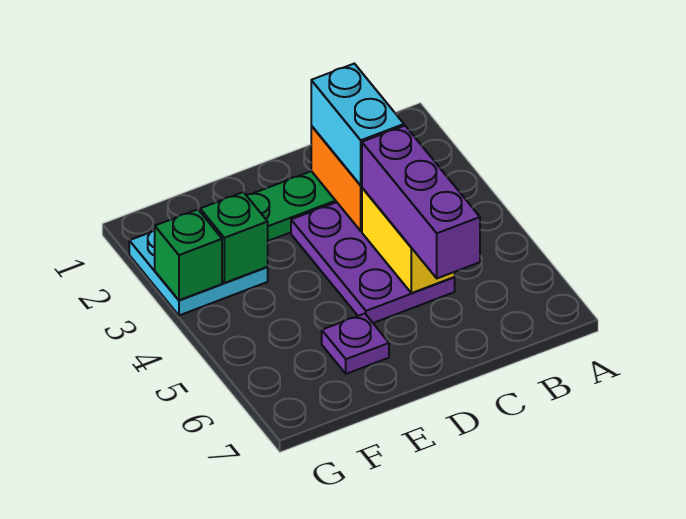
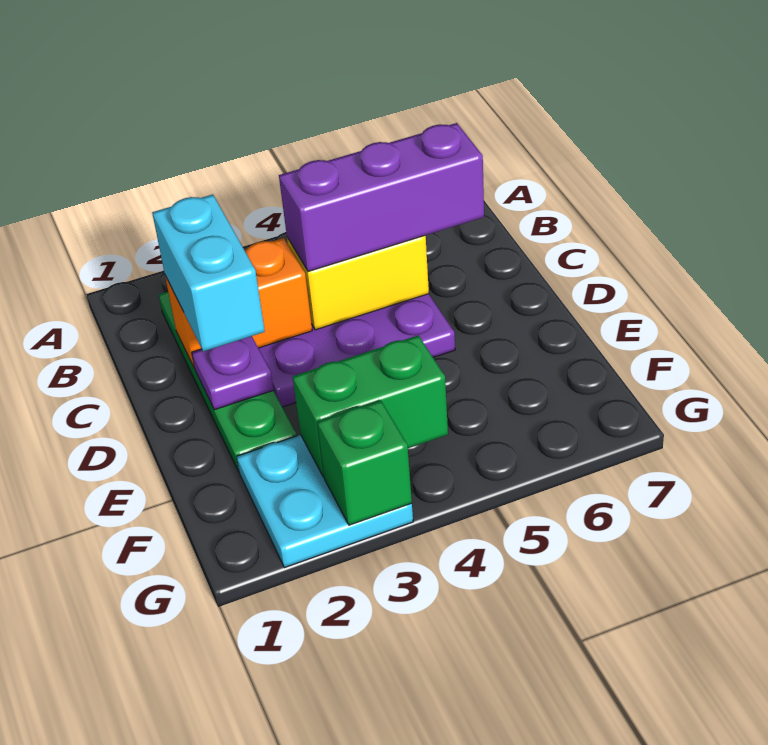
cyan 1x2 brick [311,64,404,185] -> cyan 1x2 brick turned to [152,195,265,351]
purple 1x1 plate [322,314,389,374] -> purple 1x1 plate moved to [192,336,274,410]
green 1x1 brick [200,192,268,283] -> green 1x2 brick [292,335,448,477]

